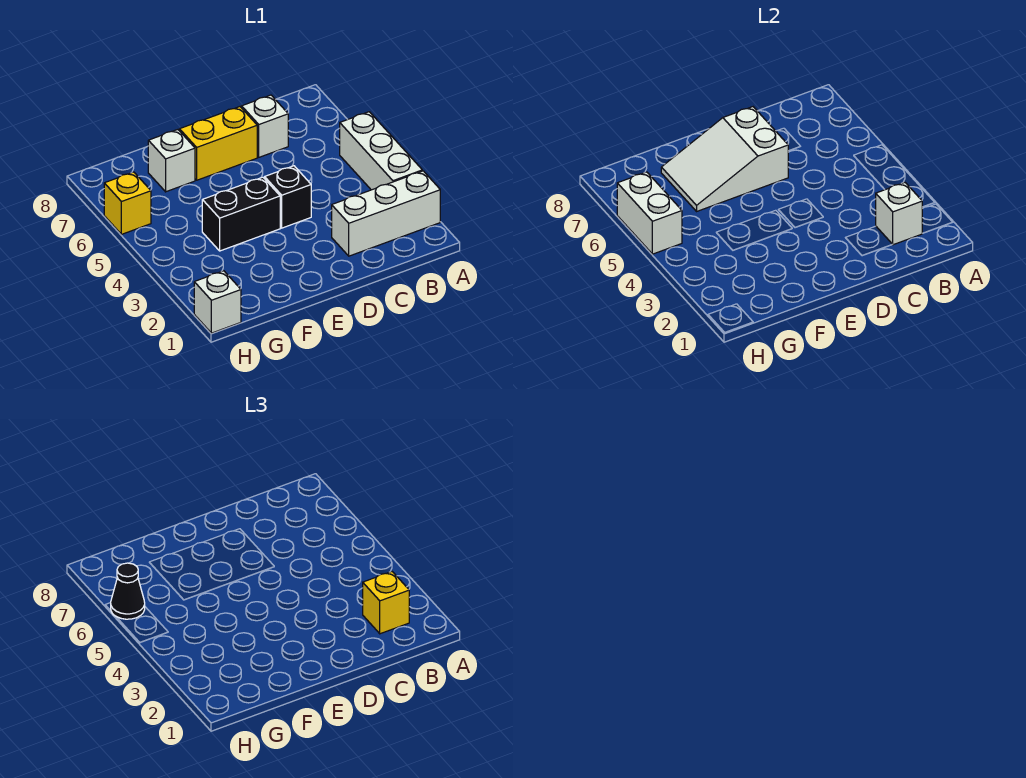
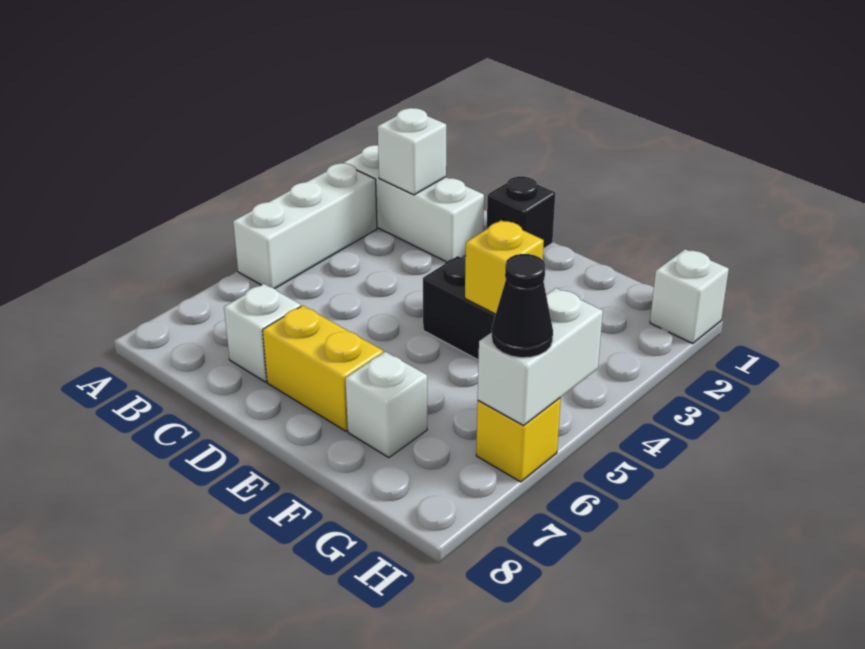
yellow 1x1 brick [363,572,409,634] -> yellow 1x1 brick moved to [465,220,544,314]
black 1x1 brick [265,166,311,228] -> black 1x1 brick moved to [487,176,555,249]
white 2x3 slope [661,107,788,211] -> none

